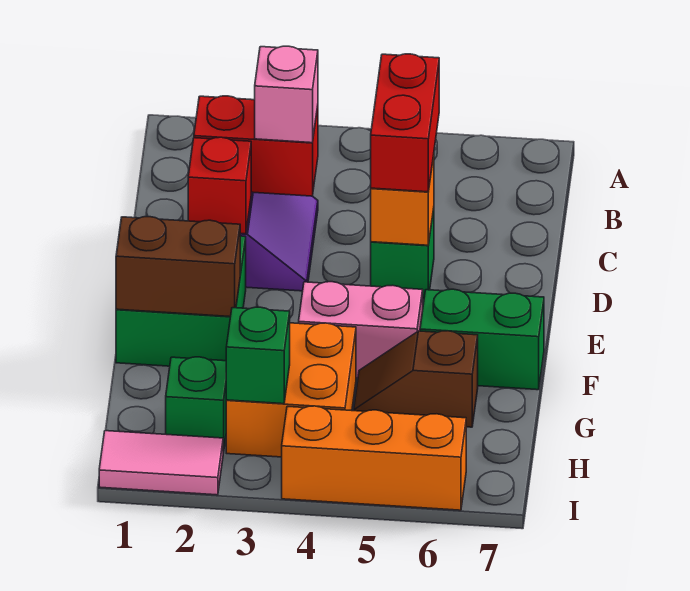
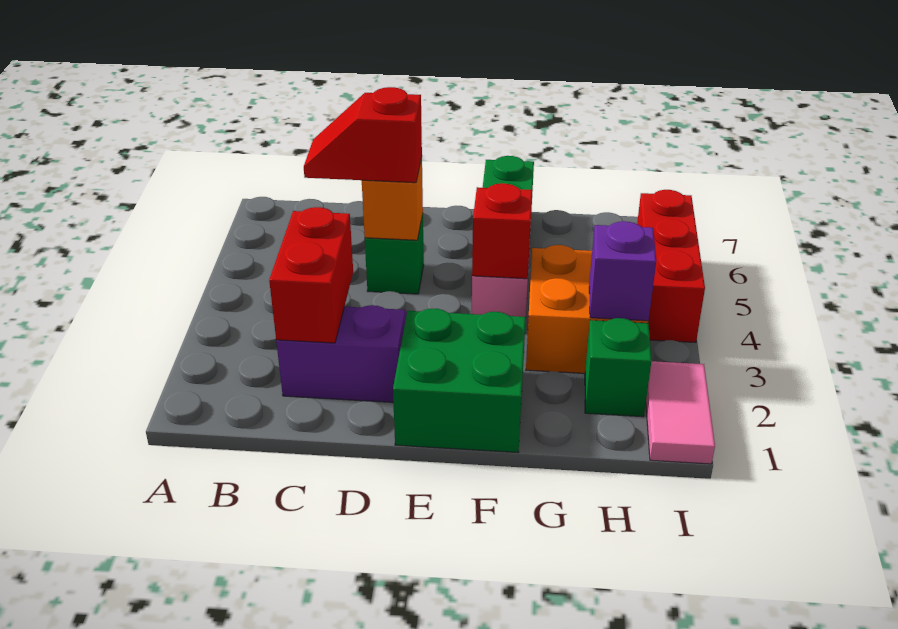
pink 1x1 brick [255,46,318,143] -> none
red 1x2 brick [371,54,439,192] -> red 1x2 slope [304,87,422,183]
red 1x1 brick [188,137,251,234] -> red 1x1 brick moved to [472,183,532,279]
brown 1x2 brick [116,217,240,317] -> none
brown 1x2 slope [354,331,478,427] -> none
green 1x1 brick [226,307,290,404] -> purple 1x1 brick [589,221,656,321]
orange 1x3 brick [282,406,466,510] -> red 1x3 brick [637,190,705,342]

